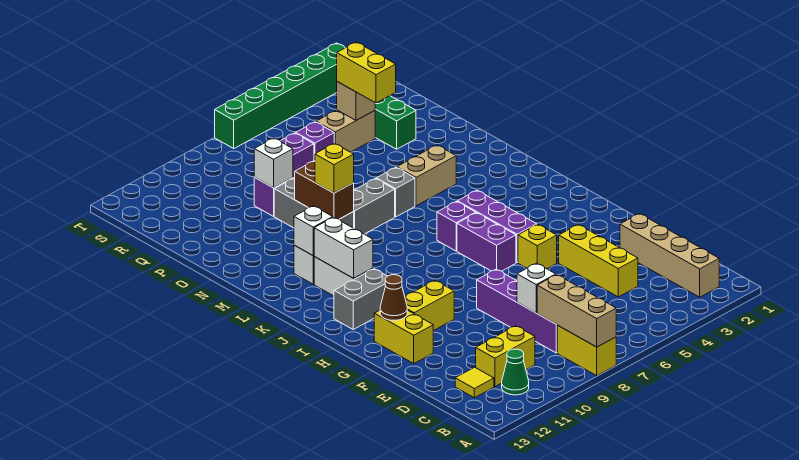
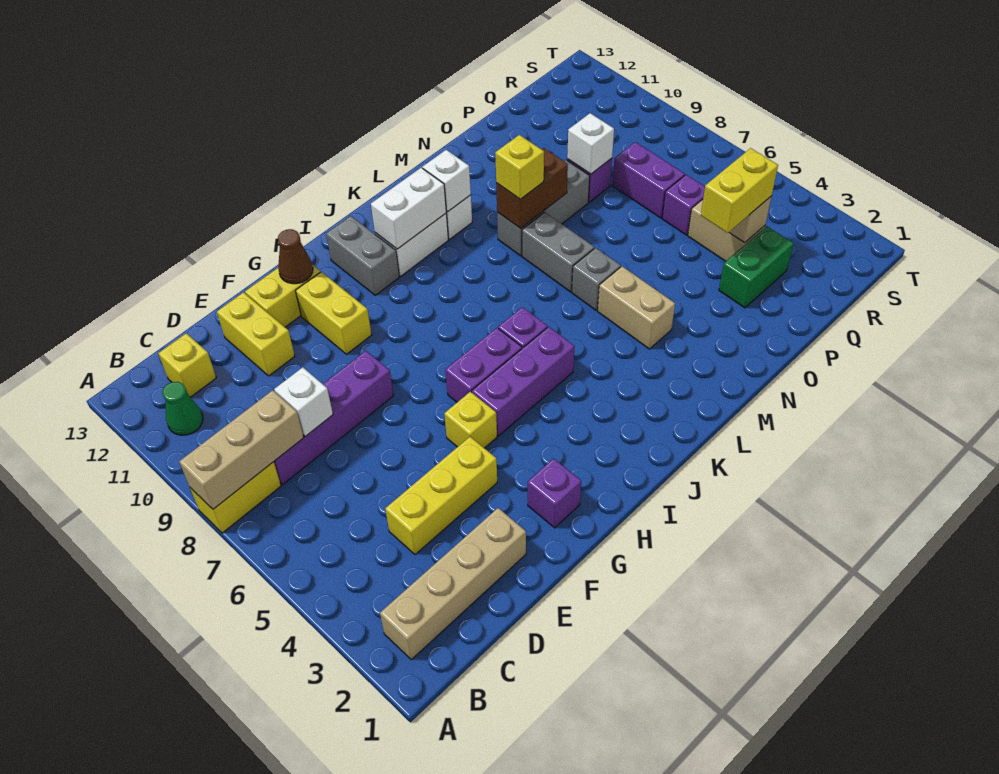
yellow 1x2 brick [476,326,535,387] -> yellow 1x2 brick moved to [217,292,295,376]
yellow 1x1 tile [455,367,494,398] -> yellow 1x1 brick [158,333,216,397]
none -> purple 1x1 brick [528,459,581,528]
green 1x6 brick [215,43,345,148] -> none

